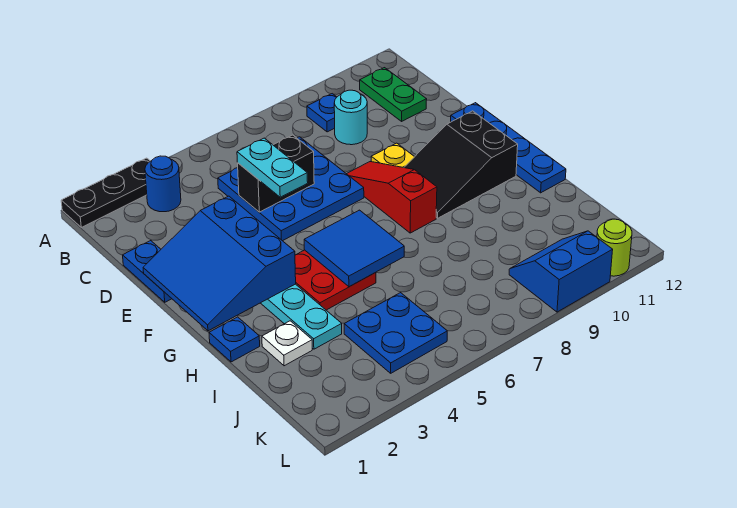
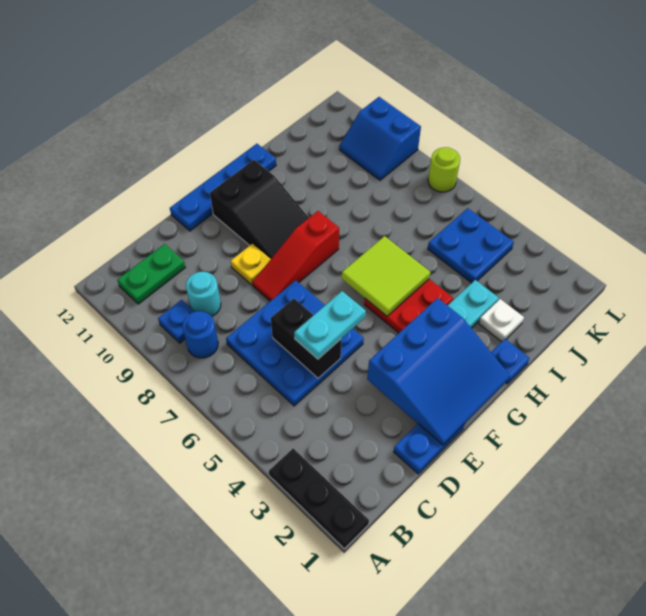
blue 1x1 round brick [145,156,181,212] -> blue 1x1 round brick moved to [182,311,218,358]
blue 2x2 tile [304,210,404,287] -> lime 2x2 tile [342,236,430,316]
lime 1x1 round brick [597,219,632,276] -> lime 1x1 round brick moved to [428,147,460,192]

